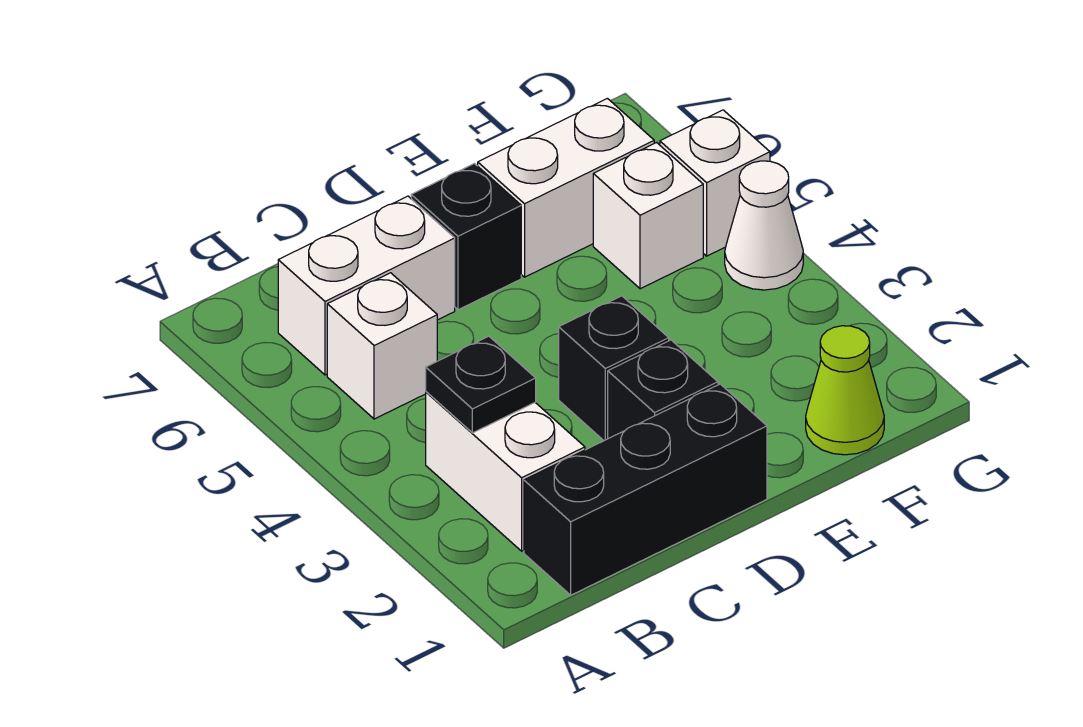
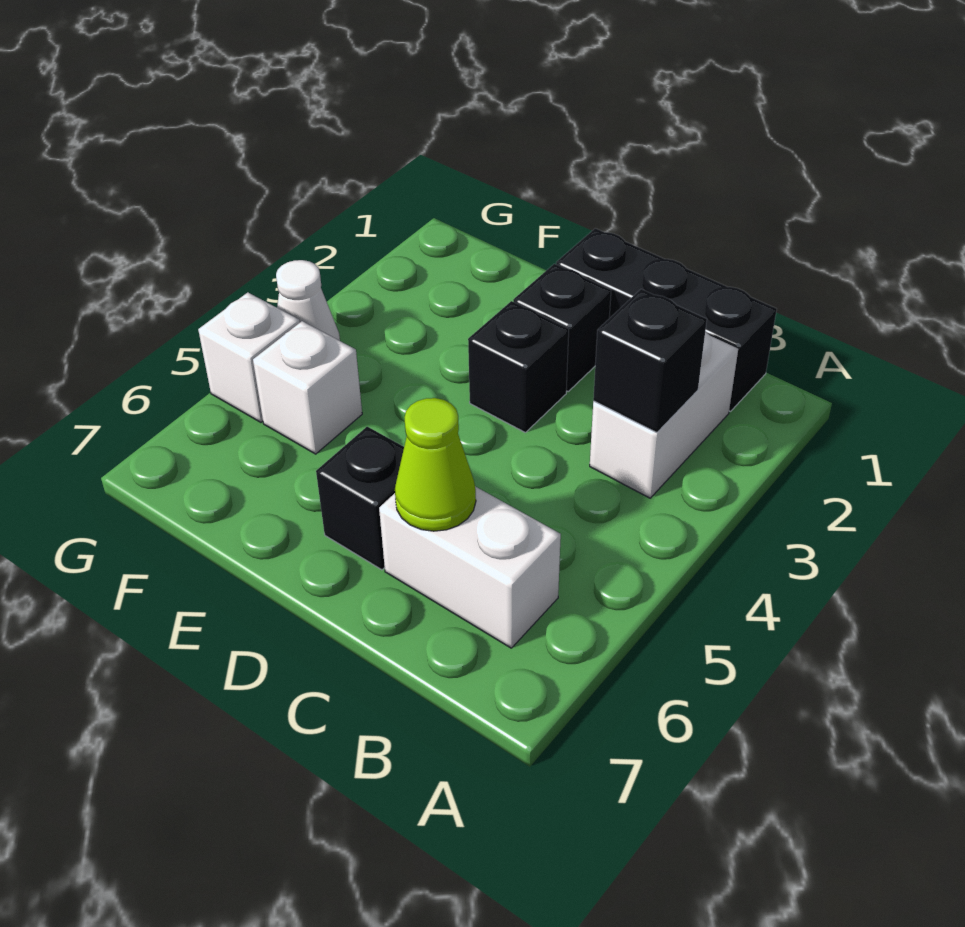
black 1x1 plate [426,336,536,433] -> black 1x1 brick [593,289,707,433]
white 1x1 brick [327,273,437,419] -> none
white 1x2 brick [478,99,654,277] -> none
lime 1x1 cone [806,326,884,455] -> lime 1x1 cone moved to [395,398,476,531]

